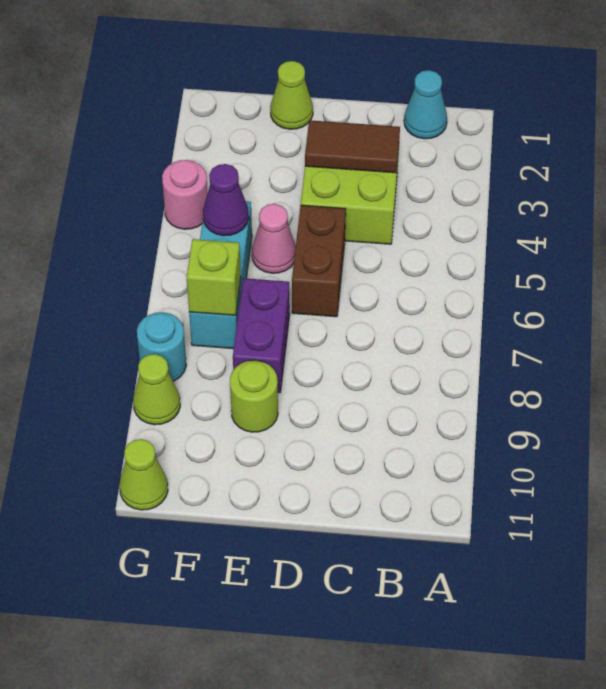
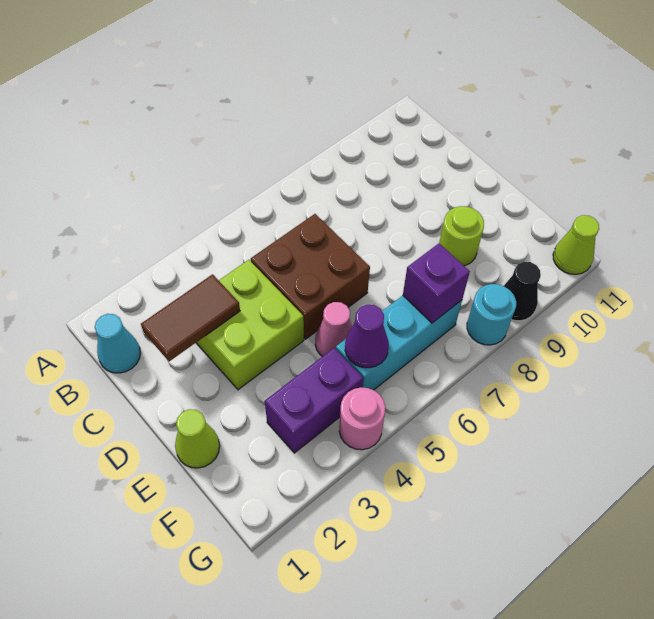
brown 1x2 tile [305,120,400,173] -> brown 1x2 tile turned to [141,274,240,361]
brown 1x2 brick [292,205,346,317] -> brown 2x2 brick [251,214,370,339]
purple 1x2 brick [233,278,290,393] -> purple 1x2 brick moved to [265,348,363,453]
lime 1x1 brick [187,239,241,315] -> purple 1x1 brick [403,244,470,323]
lime 1x1 cone [133,354,180,425] -> black 1x1 cone [504,262,541,321]

